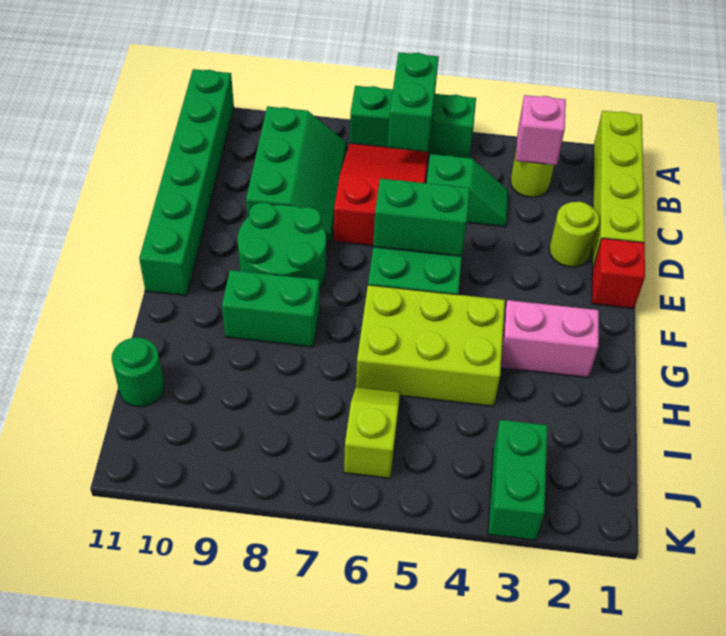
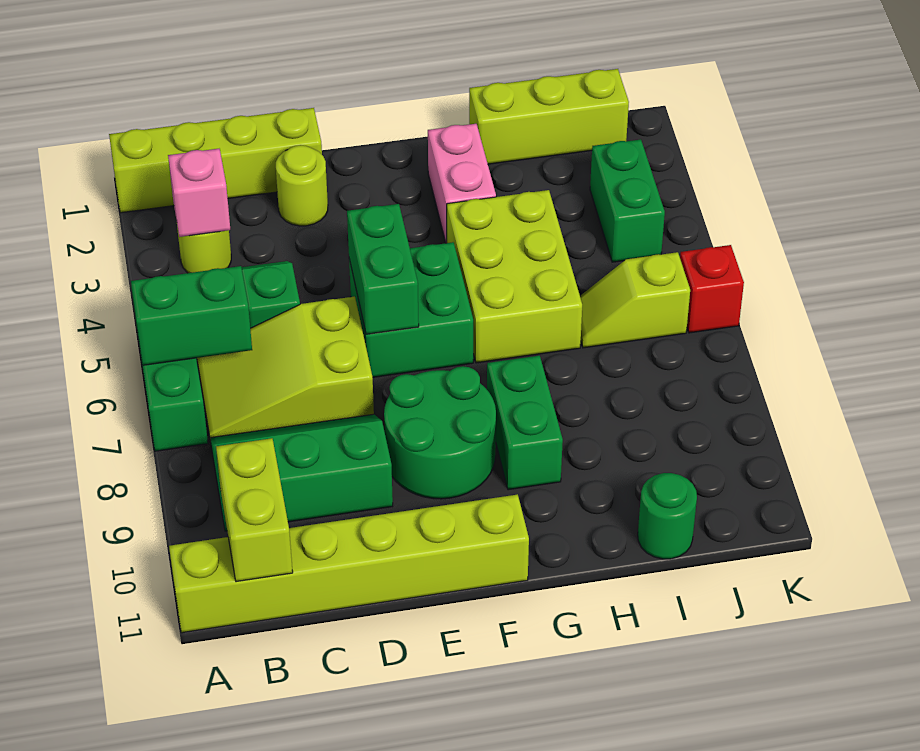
green 1x6 brick [139,69,234,296] -> lime 1x6 brick [169,494,529,633]
red 2x3 slope [334,143,429,246] -> lime 2x3 slope [197,297,374,438]
none -> lime 1x2 brick [216,438,293,582]
red 1x1 brick [592,238,645,309] -> red 1x1 brick moved to [680,245,744,333]
none -> lime 1x3 brick [469,69,629,164]
green 1x2 brick [488,420,548,540] -> green 1x2 brick turned to [590,139,665,262]

